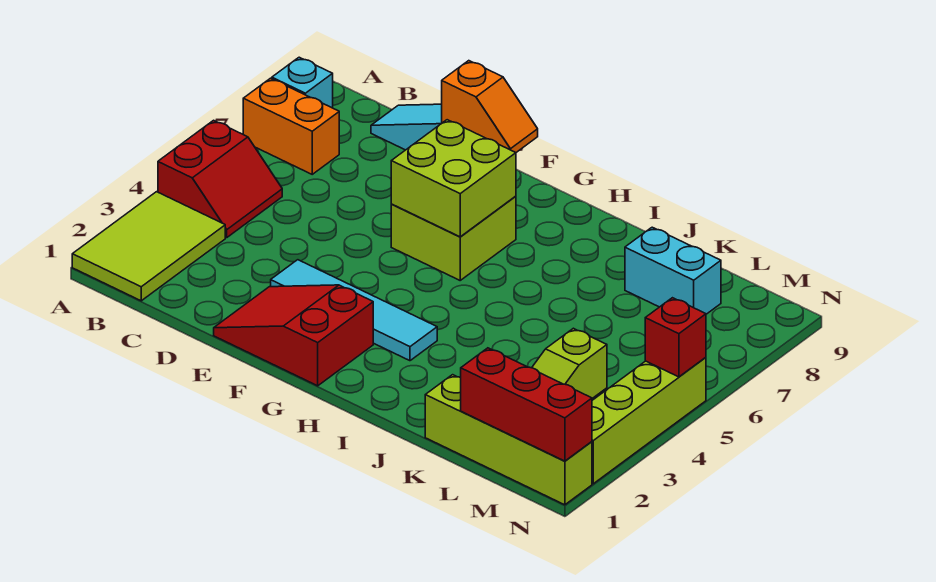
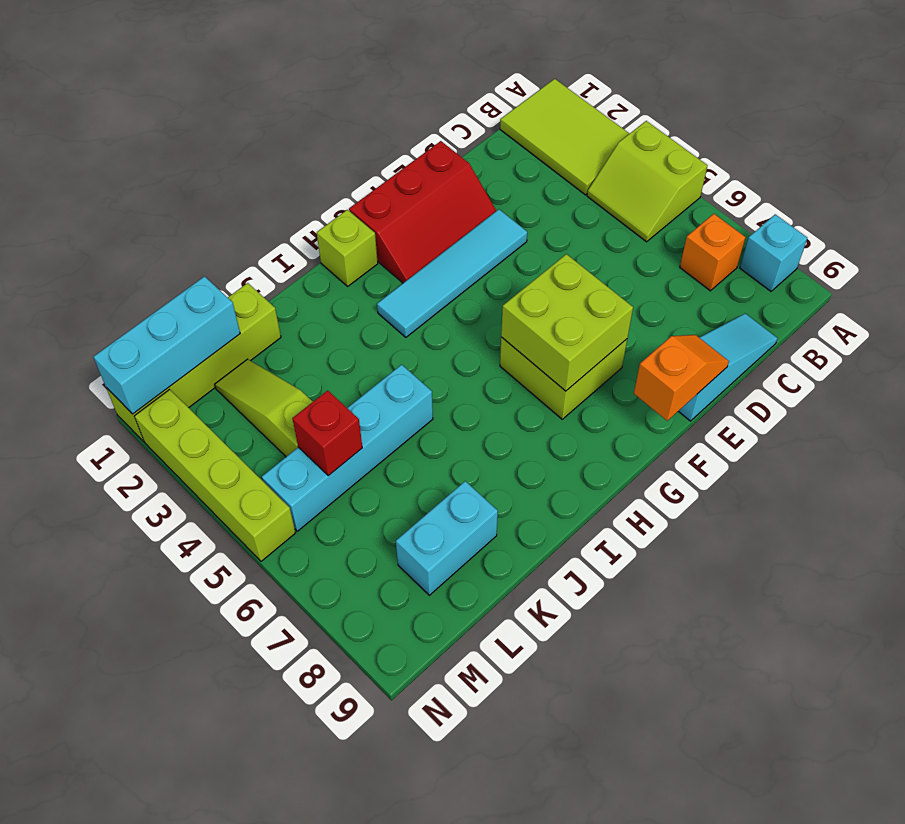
red 2x2 slope [158,120,282,238] -> lime 2x2 slope [587,121,708,242]
orange 1x2 brick [243,78,339,174] -> orange 1x1 brick [680,214,745,291]
red 2x3 slope [214,285,373,386] -> red 2x3 slope turned to [349,141,496,283]
orange 1x2 slope [442,61,538,152] -> orange 1x2 slope turned to [634,335,729,421]
none -> lime 1x1 brick [317,210,378,286]
none -> cyan 1x4 brick [262,365,433,531]
red 1x3 brick [461,348,592,461] -> cyan 1x3 brick [94,276,240,414]
red 1x1 brick [645,298,706,377] -> red 1x1 brick moved to [292,390,362,476]

